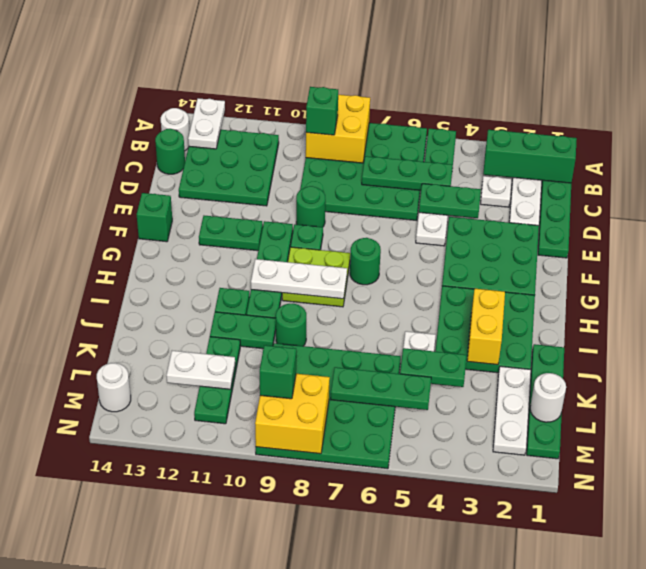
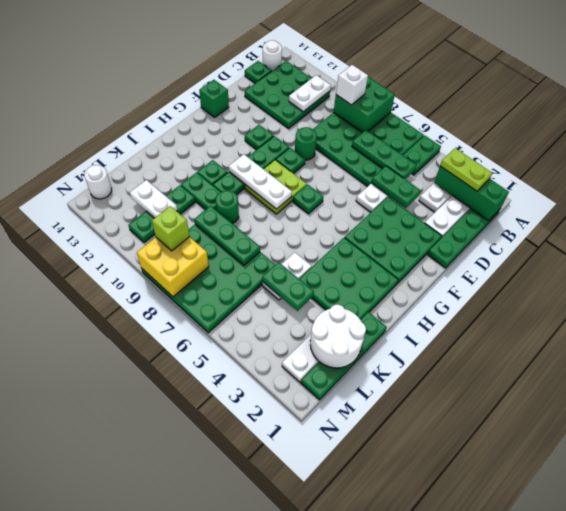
yellow 2x2 brick [306,95,370,163] -> green 2x2 brick [334,77,395,133]
white 1x2 plate [188,98,225,149] -> white 1x2 plate moved to [289,75,331,112]
none -> lime 1x2 plate [440,148,492,191]
green 1x1 brick [306,87,338,135] -> white 1x1 brick [336,65,368,105]
green 1x1 round brick [155,129,185,174] -> green 1x1 plate [245,61,272,83]
green 1x2 plate [199,216,263,251] -> green 1x1 plate [245,125,274,150]
green 1x1 round brick [350,238,381,285] -> green 1x1 plate [293,184,323,214]
yellow 1x2 brick [467,289,505,365] -> none
white 1x1 round brick [530,373,566,422] -> white 2x2 round brick [310,305,366,368]
green 1x3 plate [331,367,431,410] -> green 1x3 plate moved to [194,206,260,265]
green 1x1 brick [260,345,296,399] -> lime 1x1 brick [152,206,190,251]

